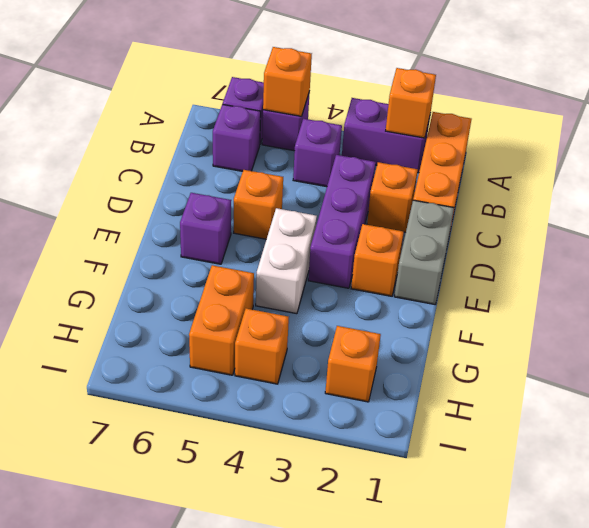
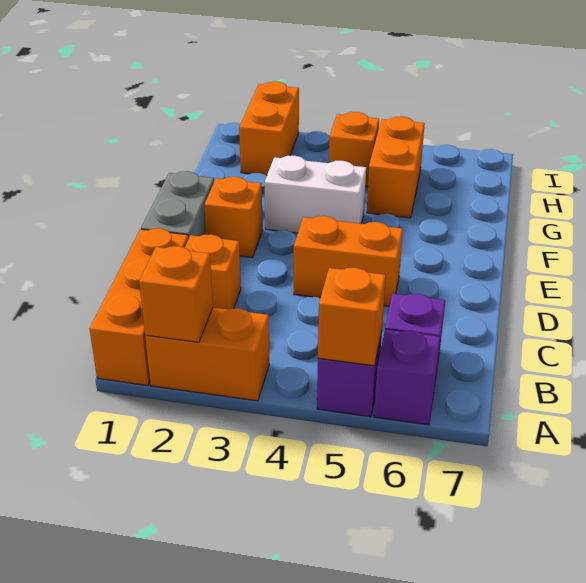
purple 1x2 brick [342,98,430,173] -> orange 1x2 brick [145,308,269,401]
purple 1x1 brick [293,119,342,187] -> none
purple 1x3 brick [308,155,376,288] -> none
orange 1x1 brick [234,170,283,239] -> orange 1x2 brick [294,216,403,306]
white 1x2 brick [256,208,317,314] -> white 1x2 brick turned to [265,155,366,233]
purple 1x1 brick [180,193,231,264] -> none
orange 1x1 brick [325,326,381,402] -> orange 1x2 brick [239,81,299,176]

